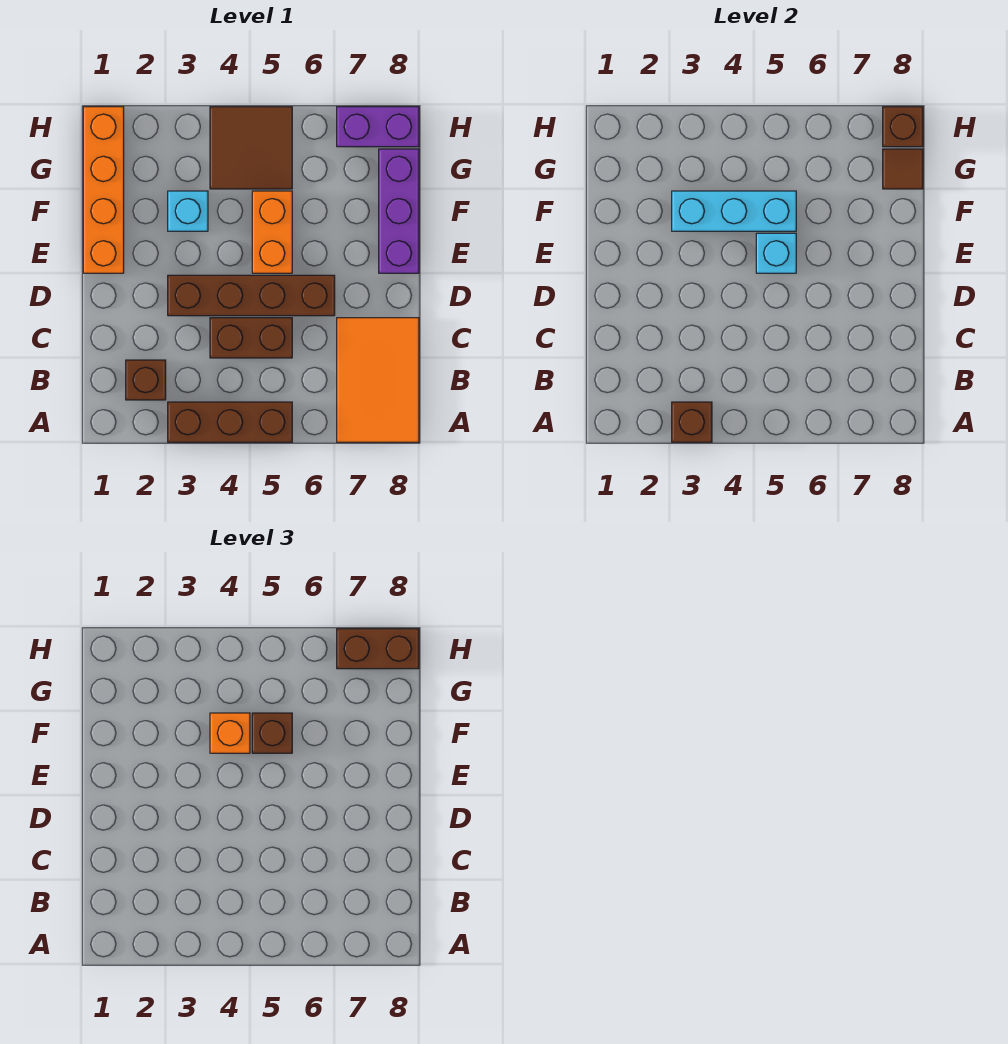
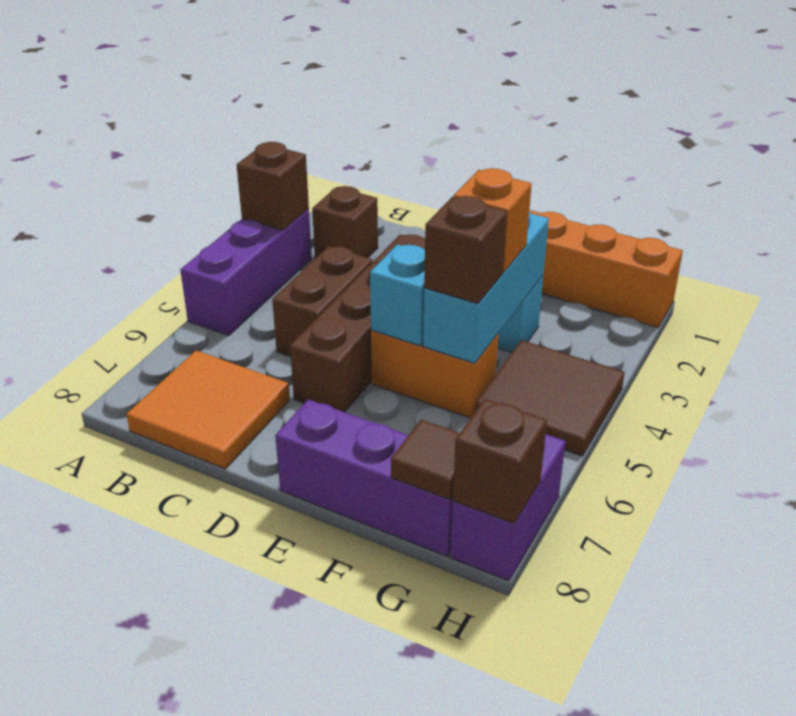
brown 1x3 brick [168,402,292,442] -> purple 1x3 brick [180,208,312,335]
orange 2x3 tile [337,318,419,442] -> orange 2x2 tile [126,351,290,469]
brown 1x2 brick [337,629,419,669] -> none

